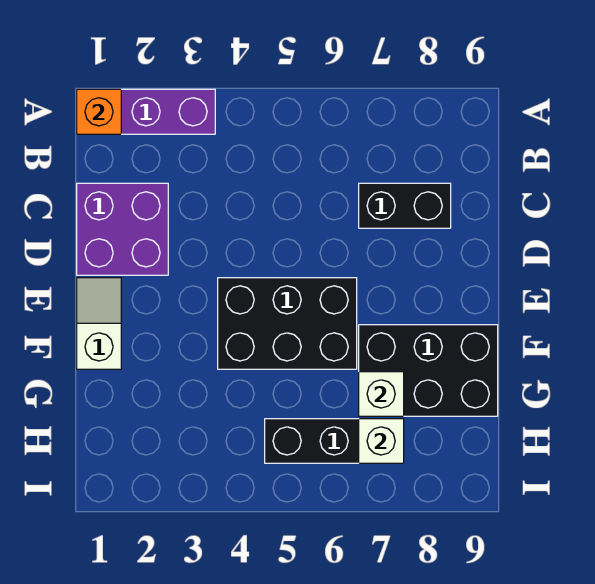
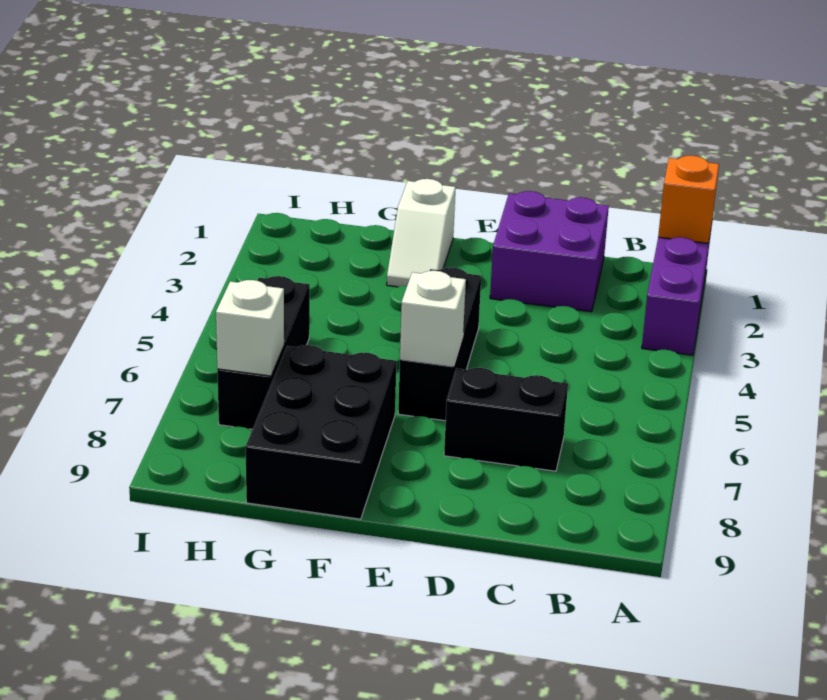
black 1x2 brick [359,183,451,228] -> black 1x2 brick turned to [444,368,568,471]
white 1x2 slope [77,278,121,369] -> white 1x2 slope turned to [387,179,456,287]
black 2x3 brick [218,278,357,369] -> black 1x3 brick [398,267,481,421]
white 1x1 brick [359,372,404,416] -> white 1x1 brick moved to [400,271,466,366]

